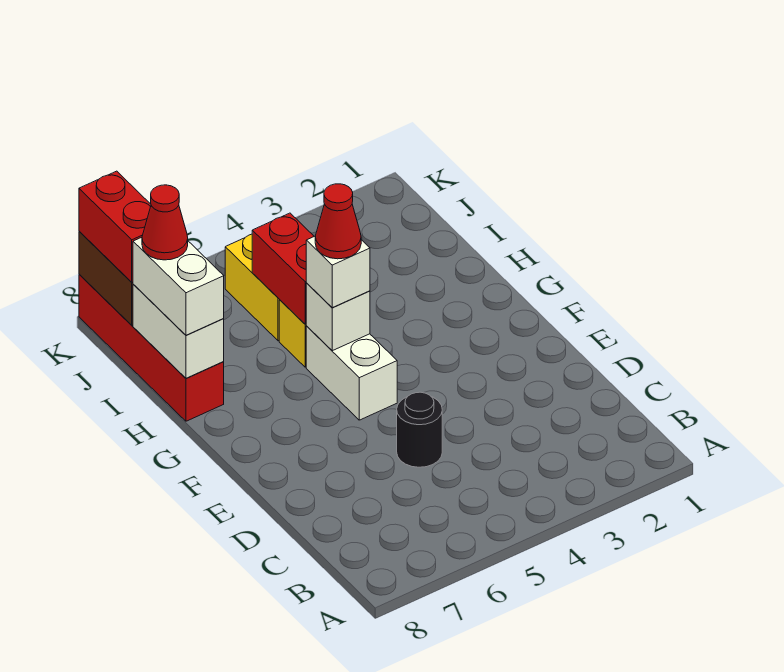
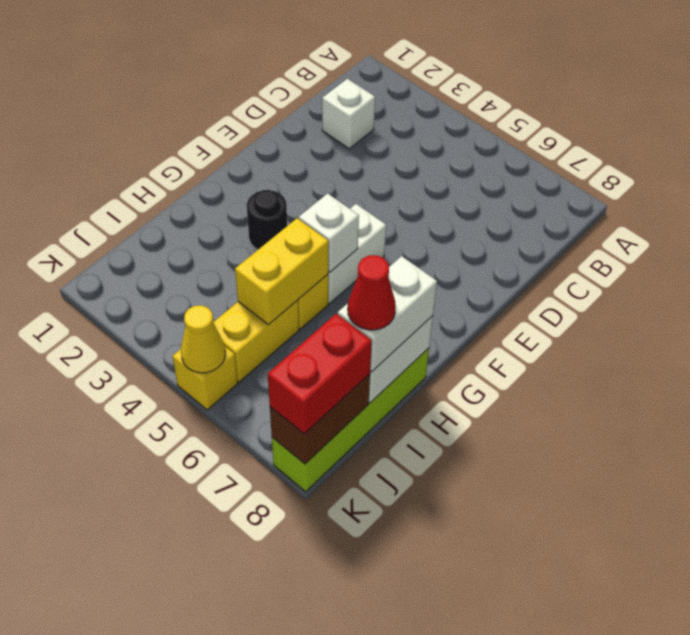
black 1x1 round brick [397,392,442,467] -> black 1x1 round brick moved to [247,190,287,250]
white 1x1 brick [306,236,370,308] -> white 1x1 brick moved to [322,79,375,149]
red 1x1 cone [315,184,361,259] -> none
red 1x2 brick [252,213,314,324] -> yellow 1x2 brick [235,218,329,325]
red 1x4 brick [79,274,224,421] -> lime 1x4 brick [272,348,429,492]
none -> yellow 1x1 brick [173,347,238,410]
none -> yellow 1x1 cone [181,305,225,373]

